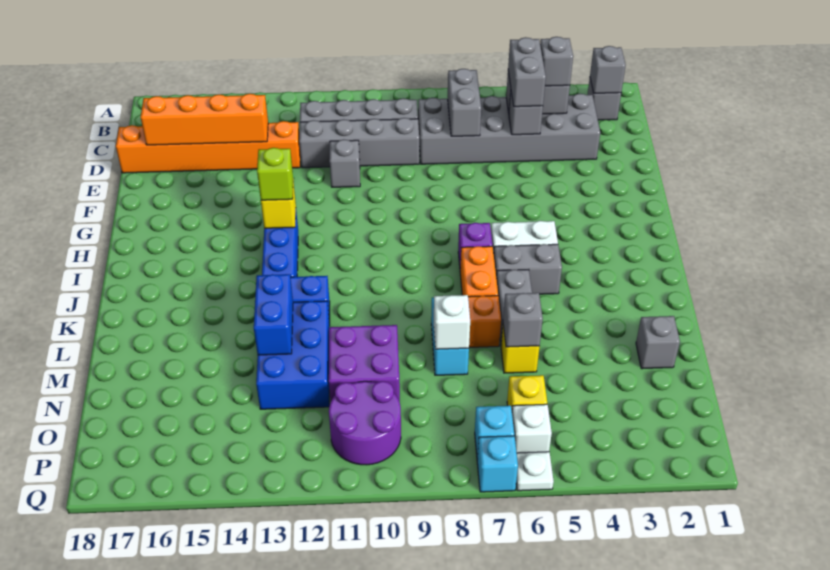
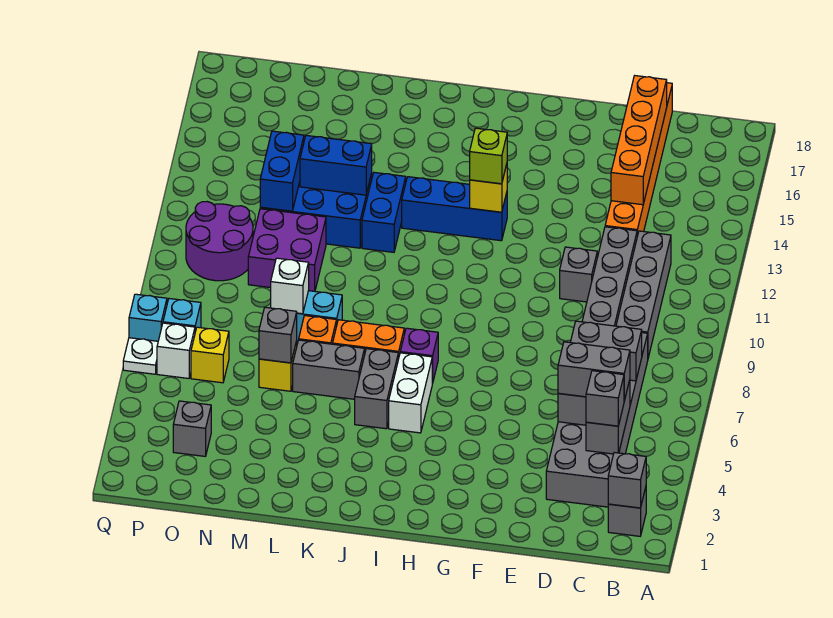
grey 1x1 brick [636,316,680,369] -> grey 1x1 brick moved to [173,401,211,456]
none -> blue 1x2 brick [260,131,304,211]

